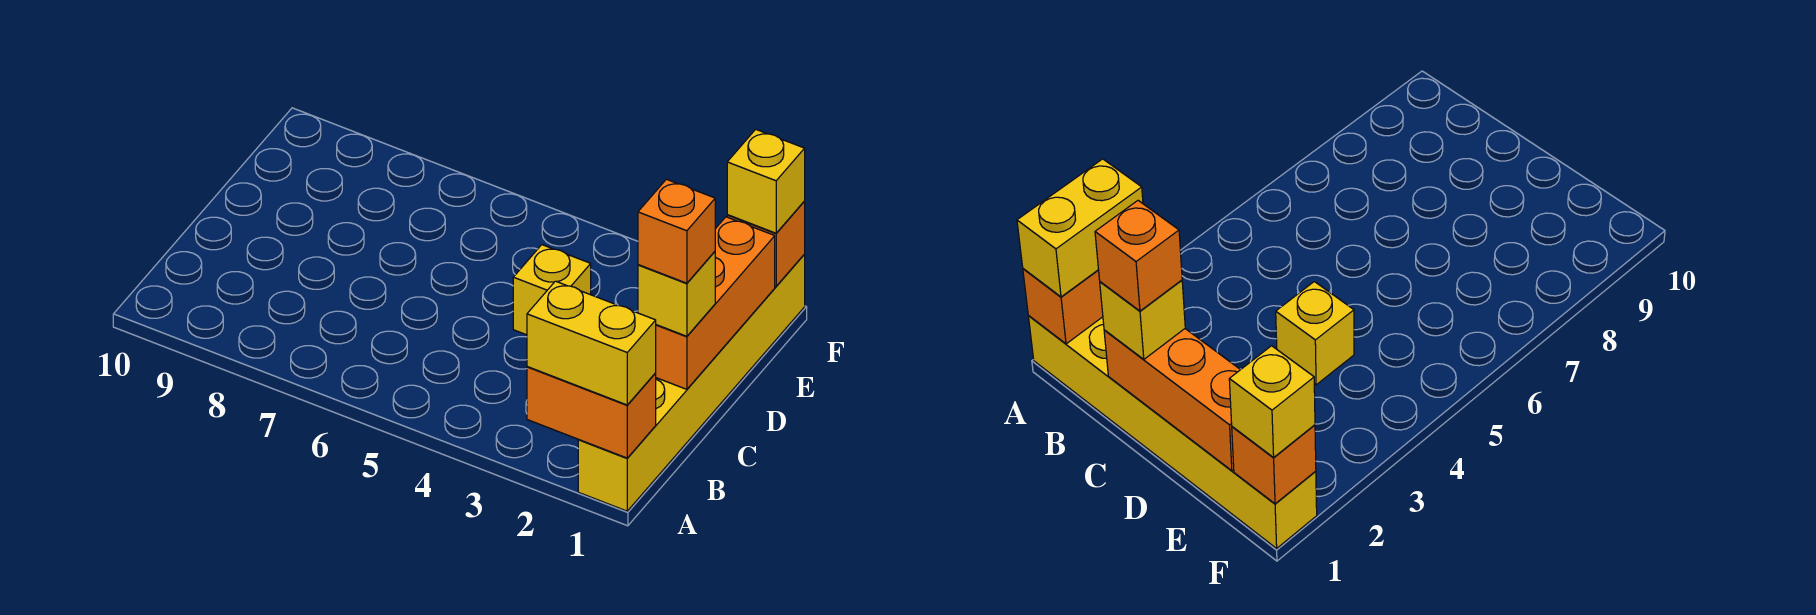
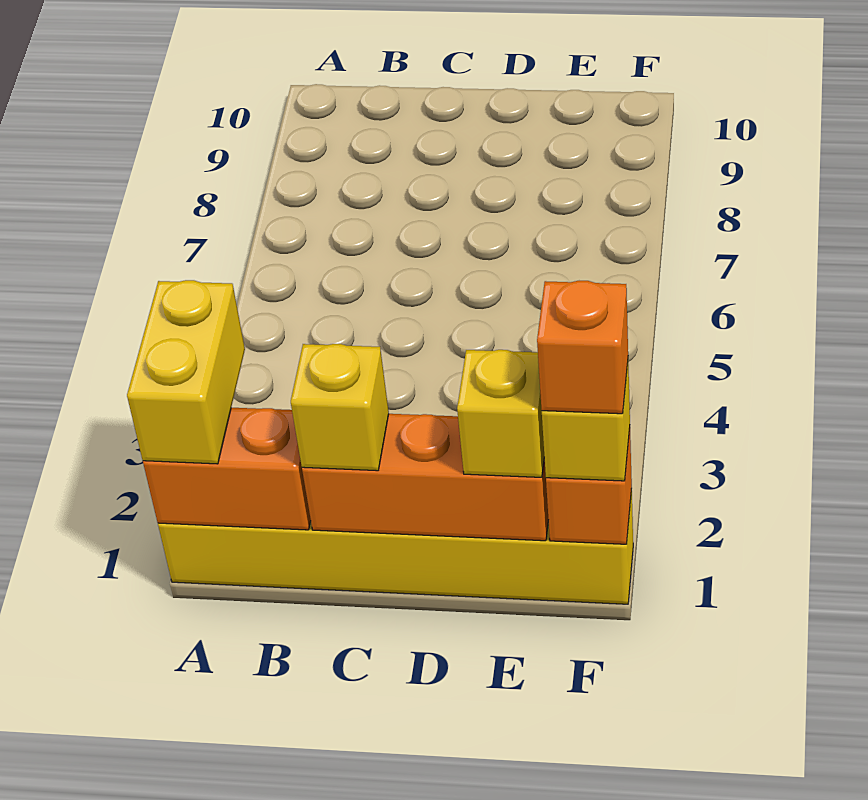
orange 1x2 brick [527,367,656,458] -> orange 1x2 brick turned to [143,408,311,530]
orange 1x1 brick [638,179,715,283] -> orange 1x1 brick moved to [537,281,628,414]
yellow 1x1 brick [513,245,591,335] -> yellow 1x1 brick moved to [457,350,544,477]

